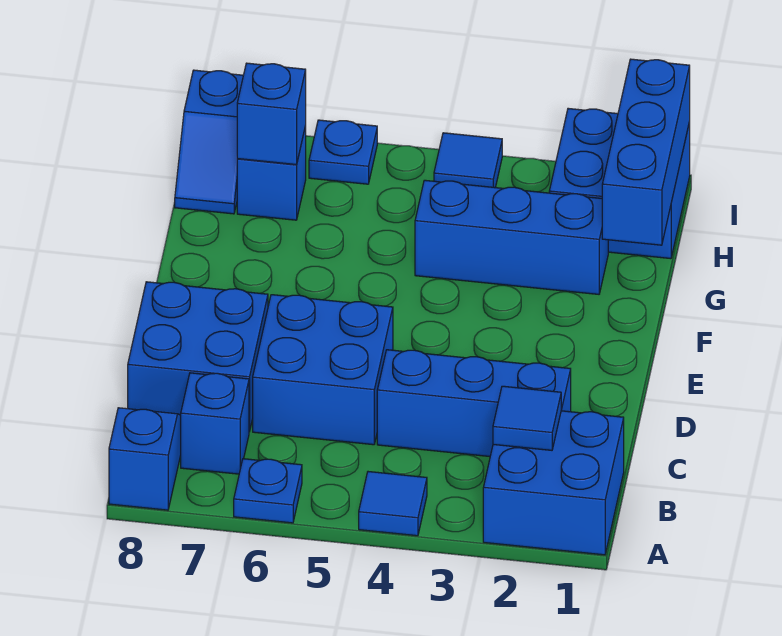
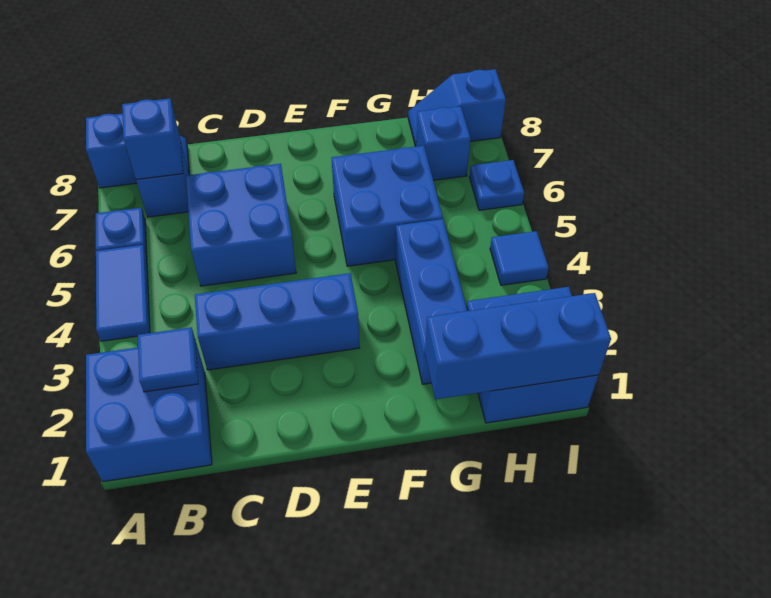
blue 1x1 tile [359,472,427,536] -> blue 1x2 tile [96,245,150,341]
blue 1x3 brick [377,350,571,457] -> blue 1x3 brick turned to [195,273,360,370]
blue 2x2 brick [128,282,268,432] -> blue 2x2 brick moved to [332,146,443,266]
blue 1x1 brick [237,63,306,165] -> blue 1x1 brick moved to [122,99,183,180]

